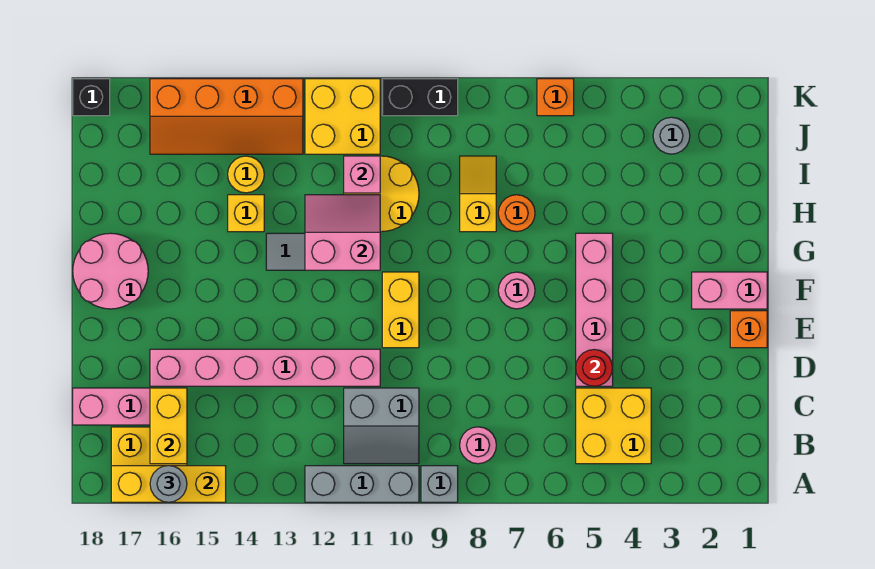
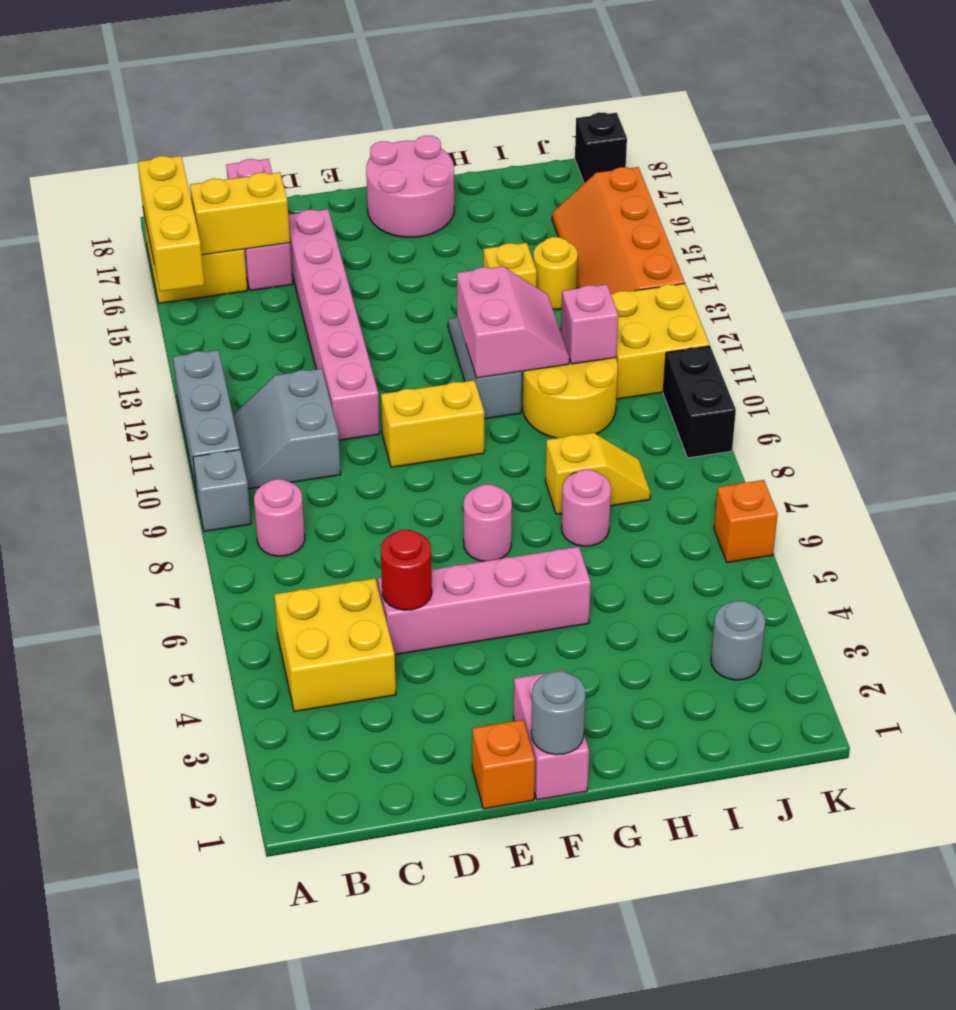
grey 1x1 round brick [150,466,187,502] -> grey 1x1 round brick moved to [531,672,585,755]
orange 1x1 round brick [498,195,535,232] -> pink 1x1 round brick [562,469,611,546]

